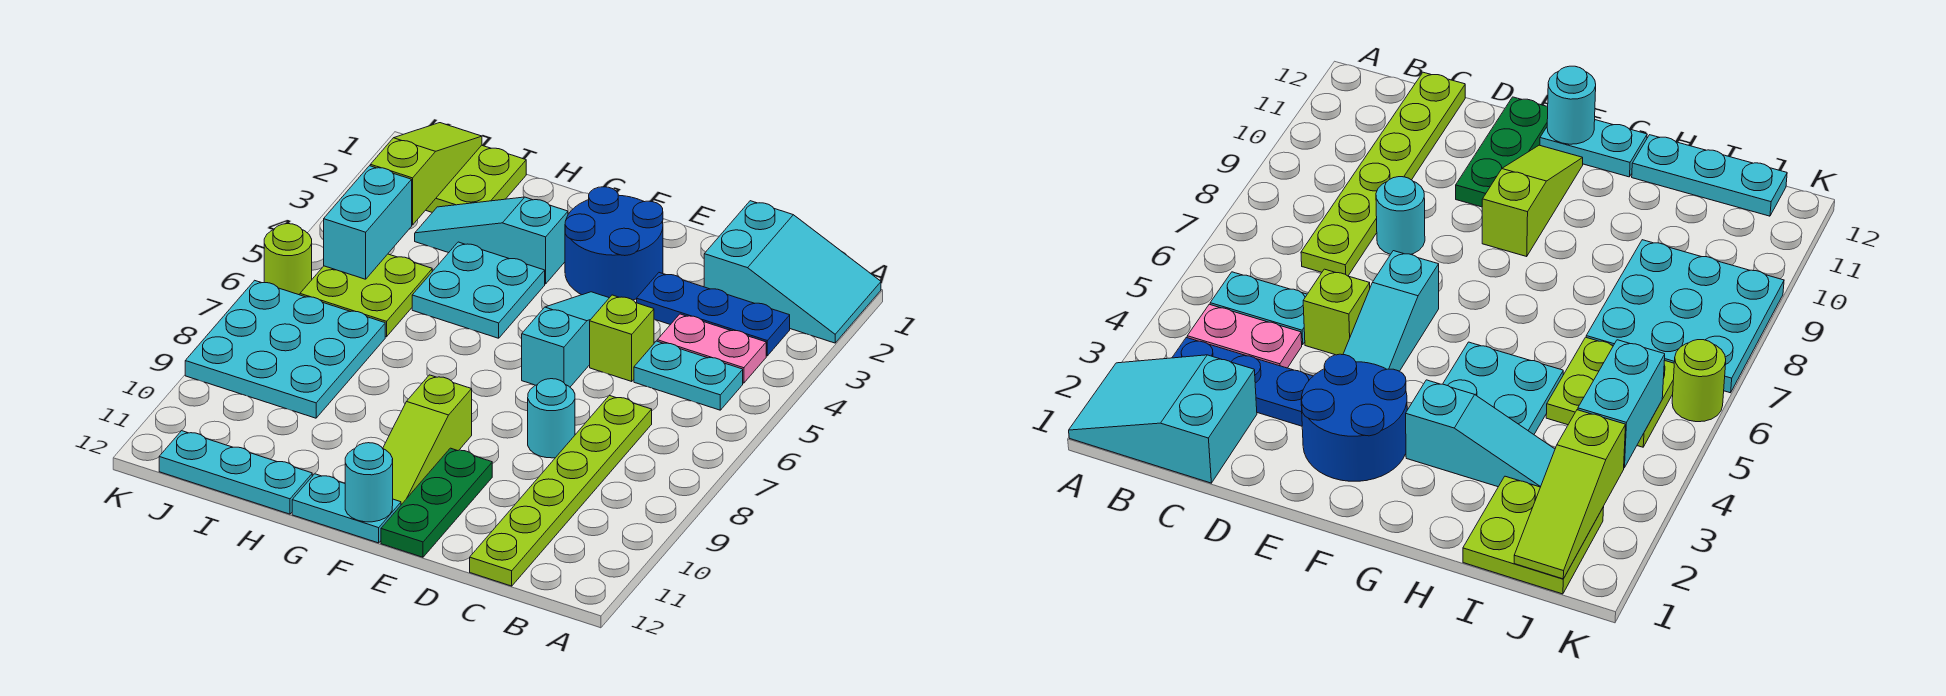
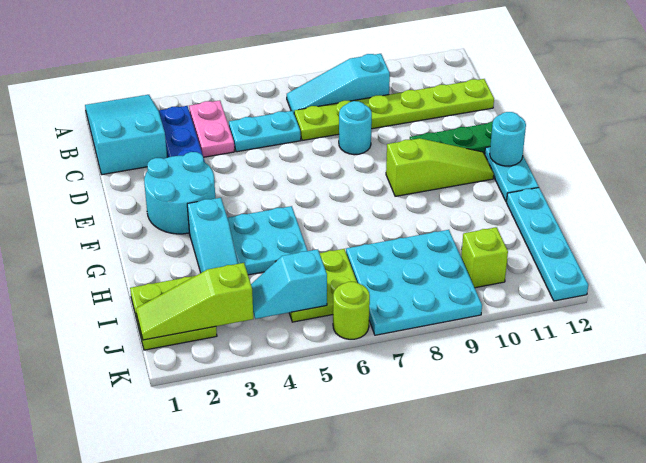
cyan 1x2 plate [634,341,743,410] -> cyan 1x2 plate turned to [229,111,301,152]
lime 1x1 brick [590,295,654,381] -> lime 1x1 brick moved to [461,227,508,288]
blue 2x2 round brick [565,187,663,300] -> cyan 2x2 round brick [144,152,215,234]
cyan 1x3 slope [522,292,609,387] -> cyan 1x3 slope moved to [287,54,390,112]
cyan 1x3 plate [159,431,312,514] -> cyan 1x4 plate [507,188,588,301]
cyan 1x2 brick [324,166,412,279] -> cyan 1x2 slope [251,249,327,319]

